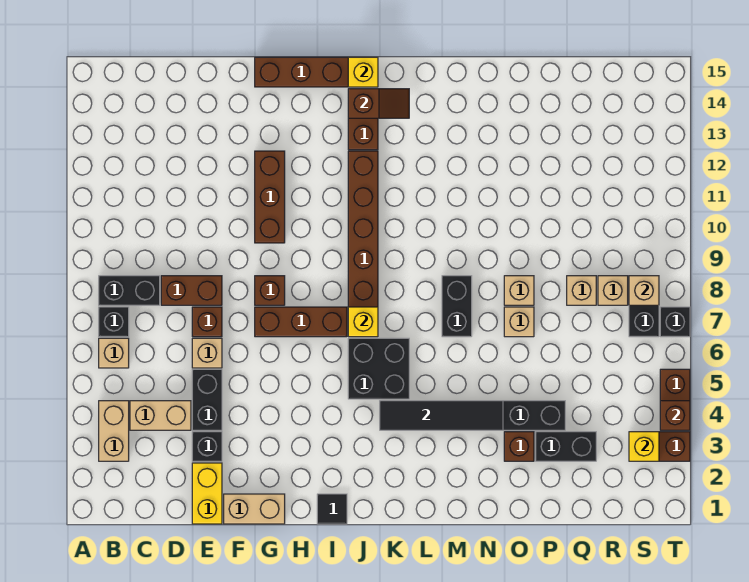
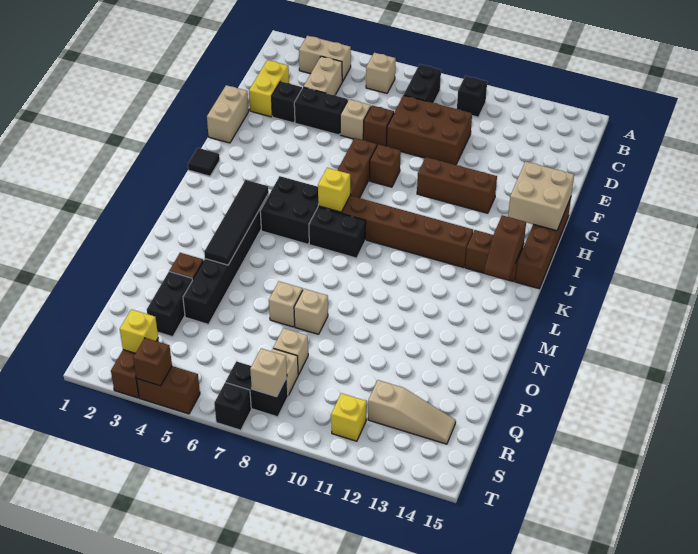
black 1x1 brick [99,307,129,337] -> black 1x1 brick moved to [457,76,487,117]
brown 1x2 brick [161,276,222,305] -> brown 2x3 brick [387,95,472,165]
yellow 1x2 brick [192,463,222,524] -> yellow 1x2 brick turned to [249,60,289,117]
none -> tan 2x2 brick [508,162,574,231]
yellow 1x1 brick [348,57,378,87] -> yellow 1x1 brick moved to [331,393,367,441]
black 1x2 brick [442,276,472,337] -> black 1x2 brick moved to [309,207,366,258]
none -> tan 1x3 slope [368,380,456,444]

